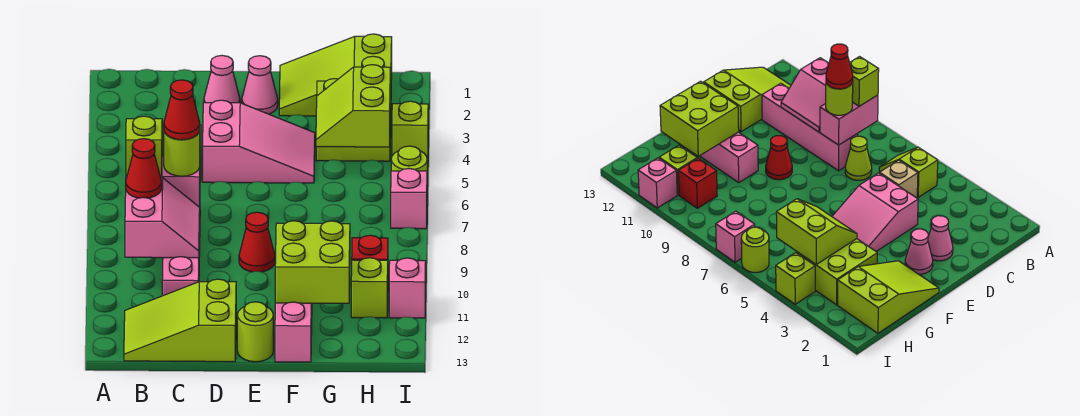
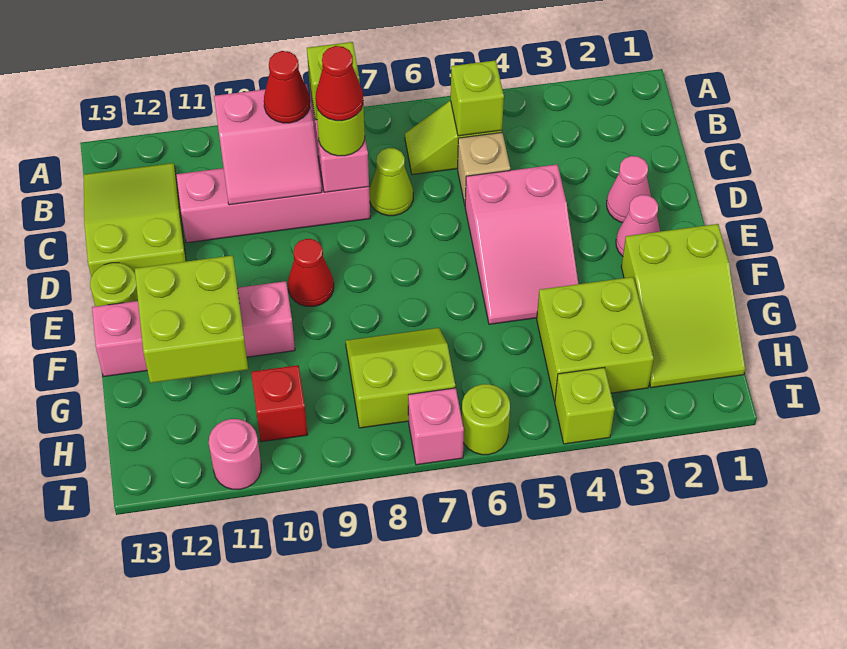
lime 2x3 slope [279,34,392,116] -> lime 2x3 slope turned to [621,224,745,388]
lime 2x2 slope [316,65,390,147] -> lime 2x2 slope moved to [346,328,455,428]
lime 1x1 brick [351,258,388,318] -> lime 1x1 brick moved to [451,60,504,136]
pink 1x1 brick [389,258,426,318] -> pink 1x1 round brick [209,419,261,489]

